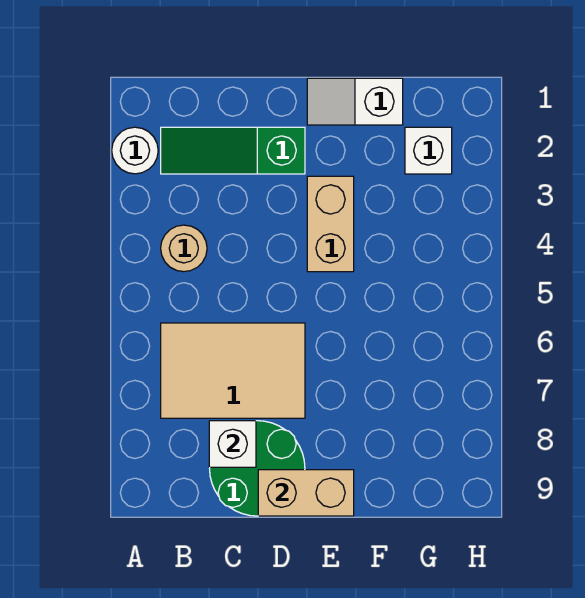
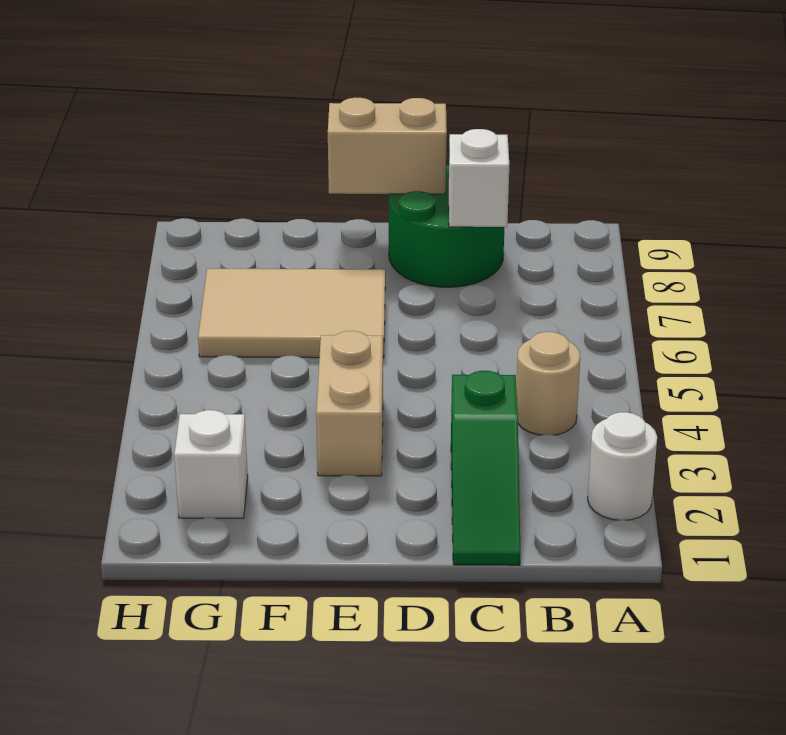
green 1x3 slope [161,127,305,174] -> green 1x3 slope turned to [451,371,520,565]
tan 2x3 tile [161,323,305,418] -> tan 2x3 tile moved to [198,269,385,358]
white 1x2 slope [307,78,403,125] -> none

